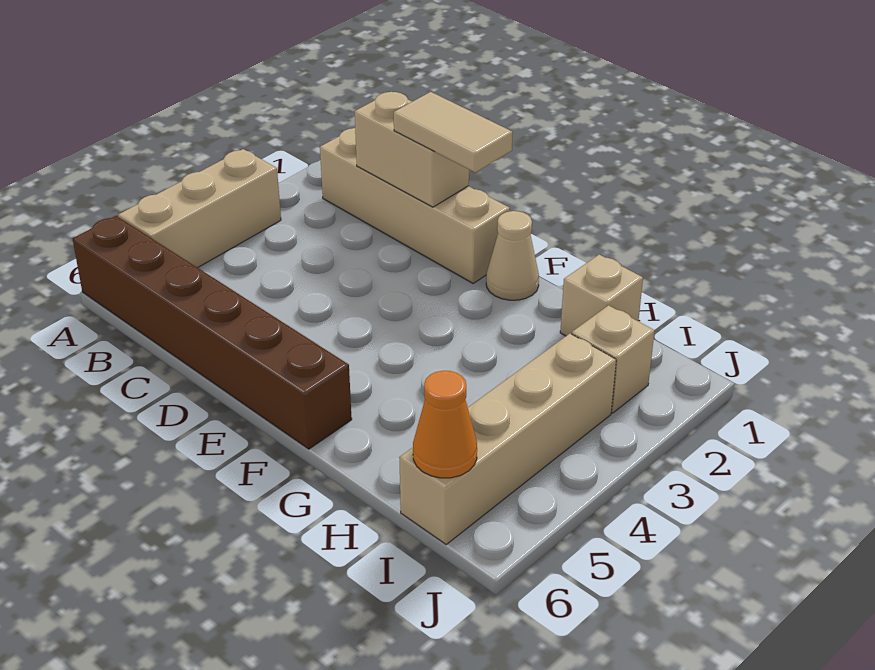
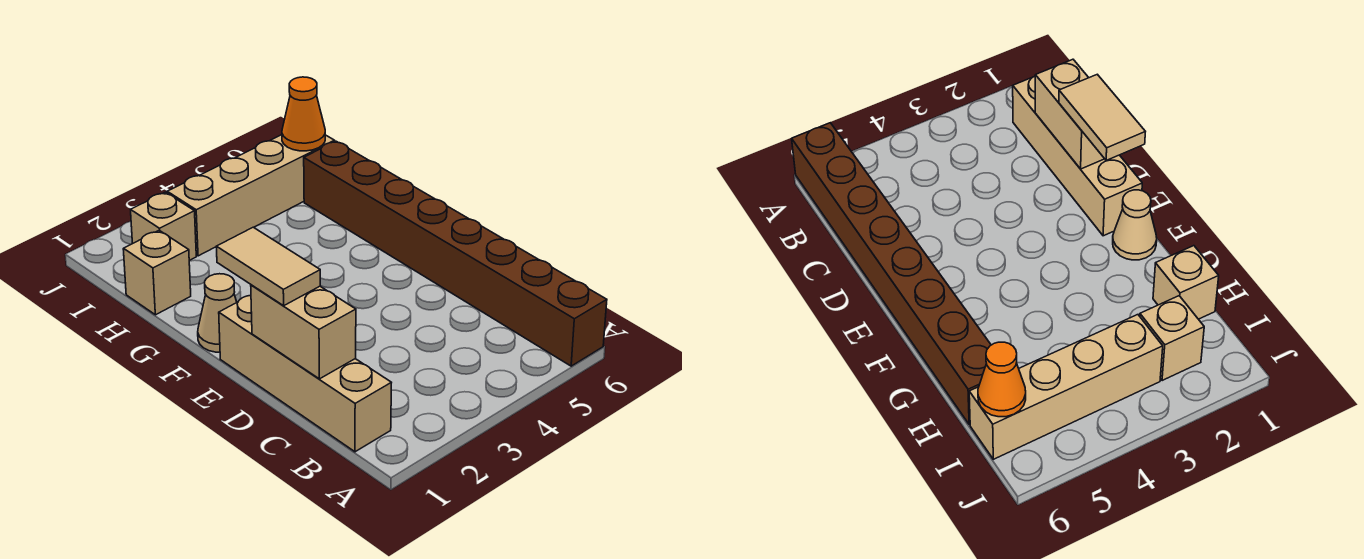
tan 1x3 brick [118,149,281,268] -> none
brown 1x6 brick [73,216,352,449] -> brown 1x8 brick [304,141,607,366]

